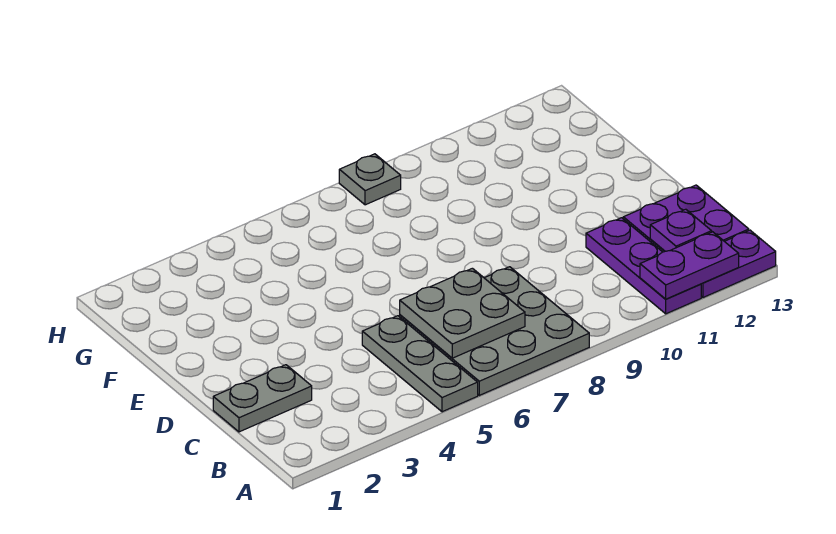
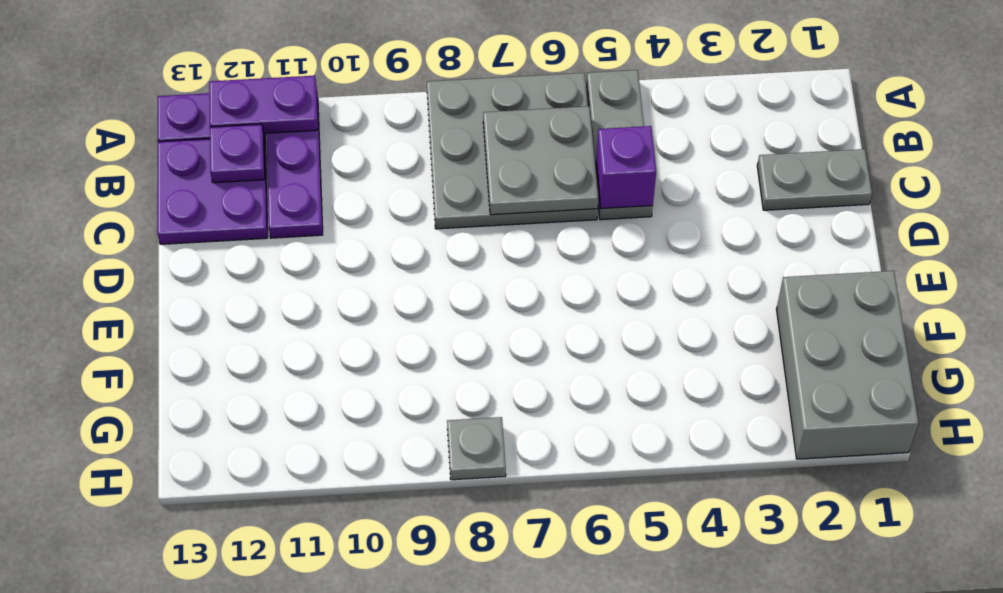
none -> purple 1x1 brick [596,126,656,209]
none -> grey 2x3 brick [776,271,919,459]

